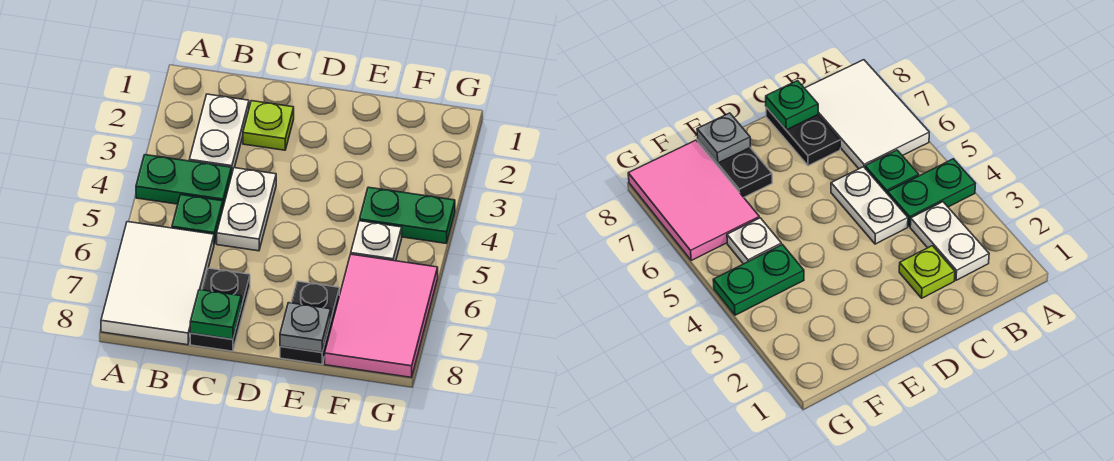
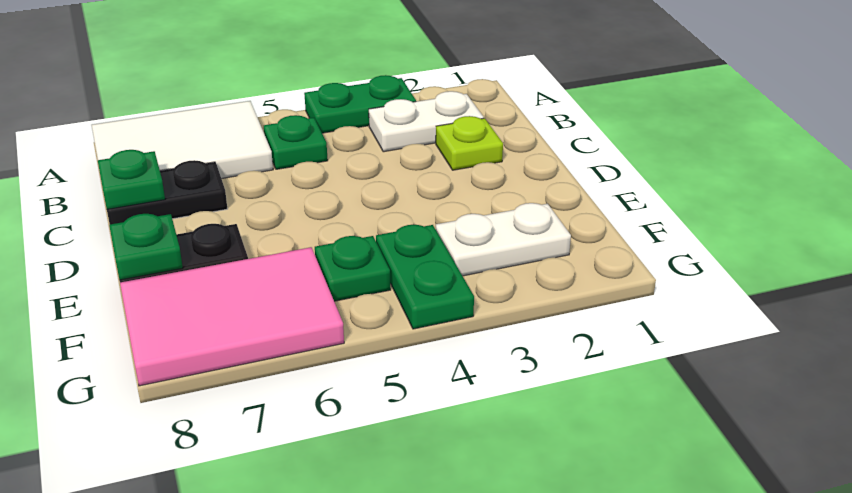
green 1x2 plate [136,155,232,206] -> green 1x2 plate turned to [304,75,416,133]
white 1x2 plate [217,168,276,251] -> white 1x2 plate moved to [436,203,571,276]
grey 1x1 plate [280,303,331,352] -> green 1x1 plate [109,214,183,280]
white 1x1 plate [351,221,402,261] -> green 1x1 plate [315,236,391,301]

